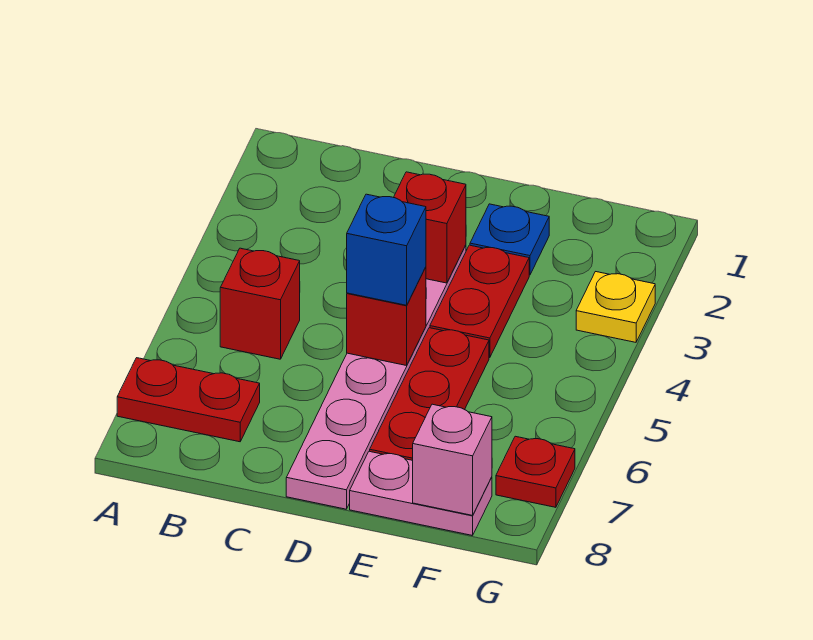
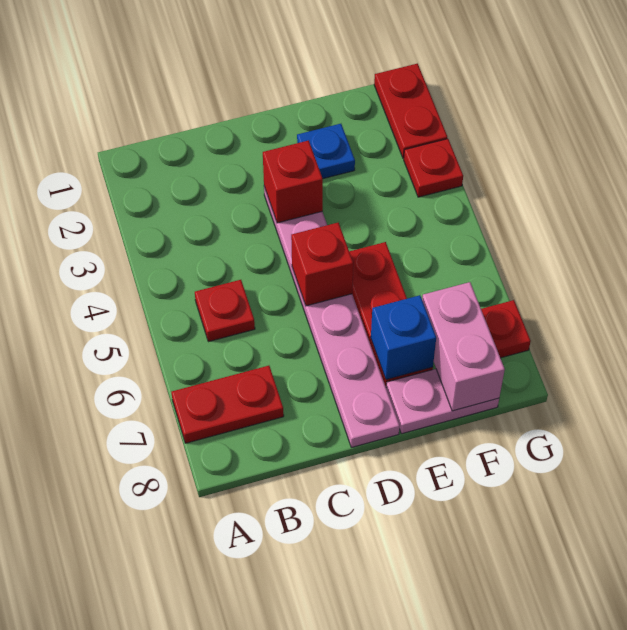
red 1x1 brick [220,248,300,359] -> red 1x1 plate [195,280,255,342]
blue 1x1 brick [347,194,426,305] -> blue 1x1 brick moved to [371,295,436,380]
red 1x2 plate [430,245,529,358] -> red 1x2 plate moved to [374,64,447,158]
pink 1x1 brick [413,404,492,515] -> pink 1x2 brick [422,282,505,411]
yellow 1x1 plate [576,272,655,342] -> red 1x1 plate [404,139,463,197]

